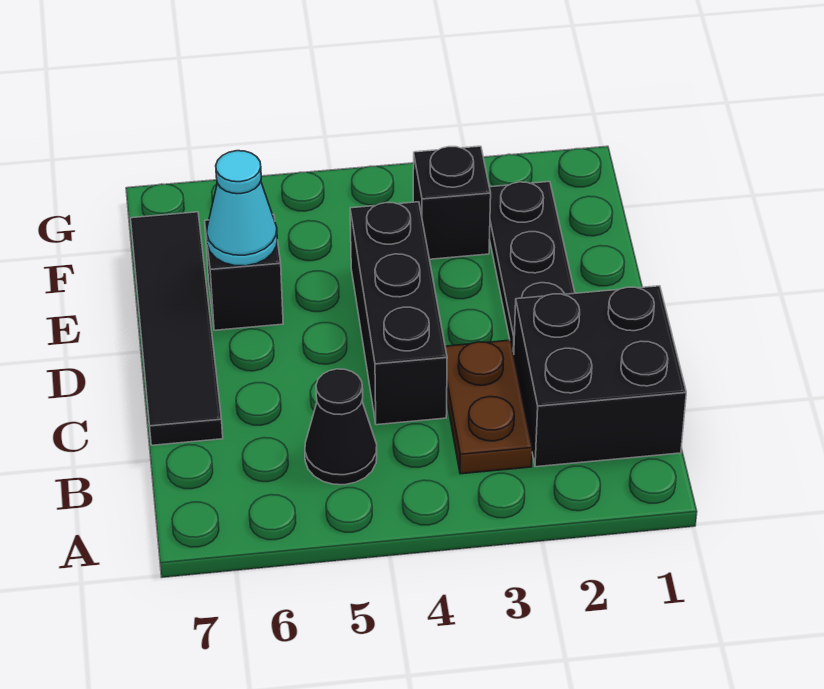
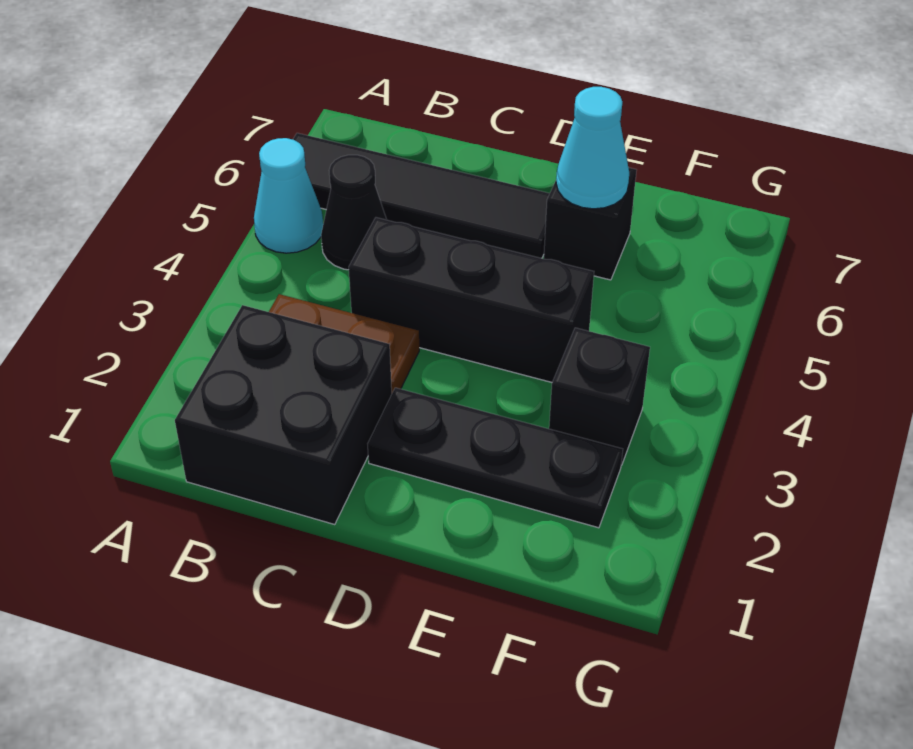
none -> cyan 1x1 cone [254,138,323,253]
black 1x4 tile [131,212,223,445] -> black 1x4 tile moved to [293,133,550,258]

